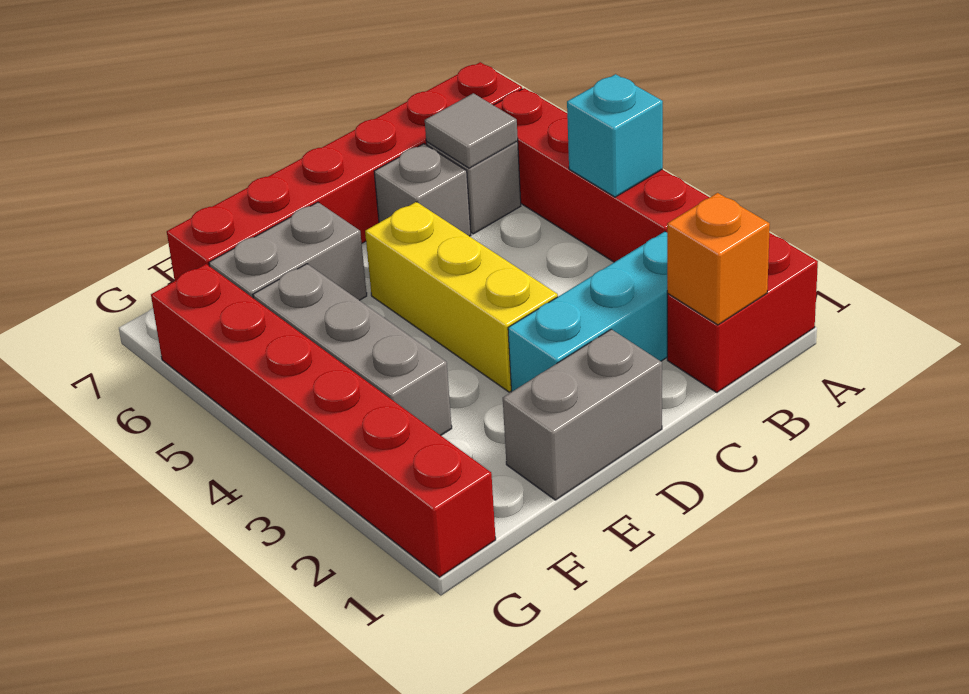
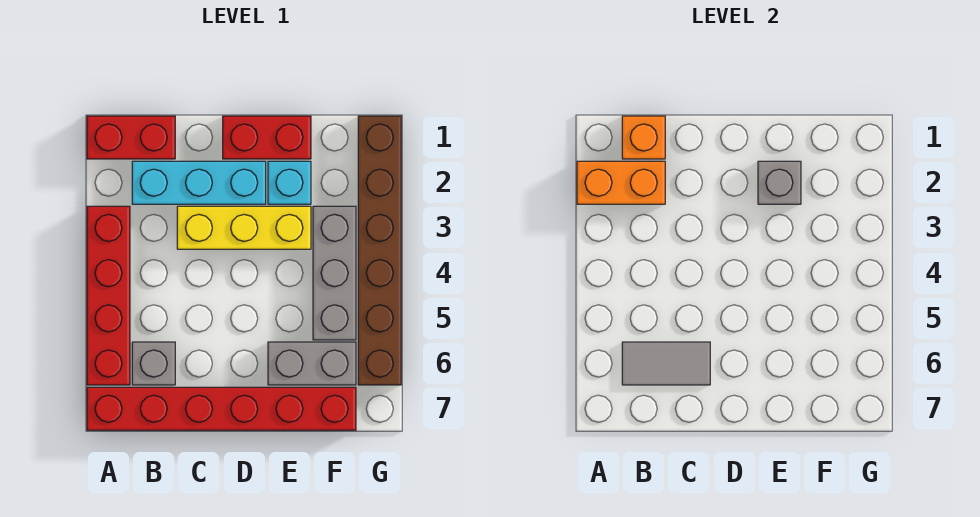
none -> orange 1x2 brick [577,161,665,204]
cyan 1x1 brick [567,74,663,197] -> cyan 1x1 brick moved to [268,161,311,204]
grey 1x1 tile [425,93,518,168] -> grey 1x2 tile [622,342,710,385]
grey 1x1 brick [374,144,471,236] -> grey 1x1 brick moved to [758,161,801,204]
grey 1x2 brick [503,329,662,500] -> red 1x2 brick [223,116,311,159]
yellow 1x3 brick [365,202,558,392] -> yellow 1x3 brick turned to [177,206,311,249]
red 1x6 brick [151,264,496,577] -> brown 1x6 brick [358,116,401,385]

